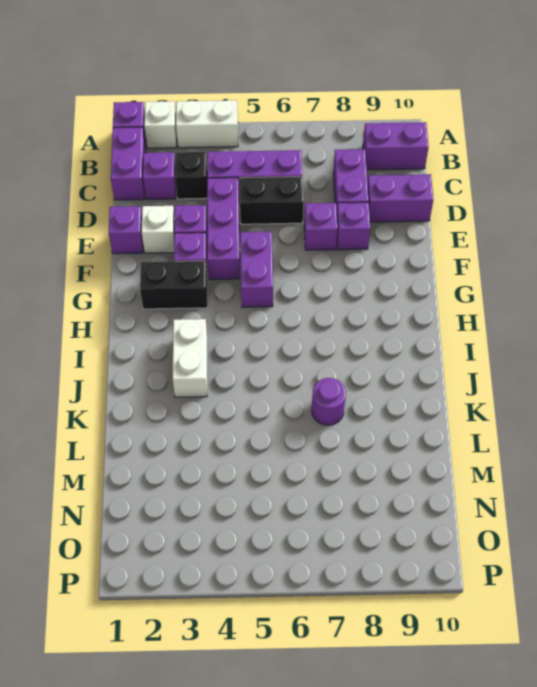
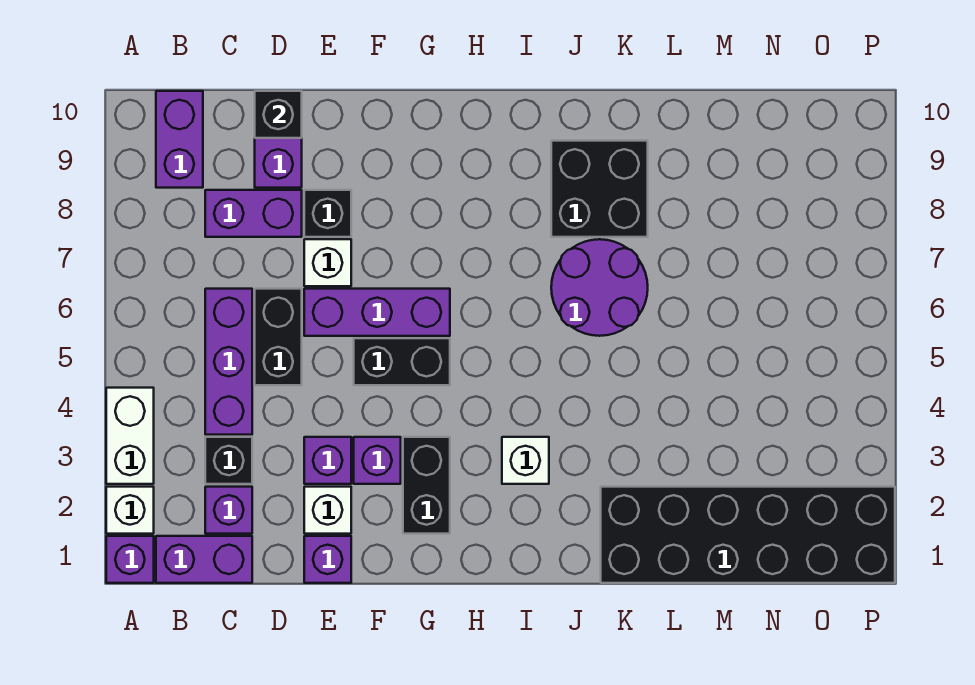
purple 1x3 brick [207,178,240,280] -> purple 1x3 brick moved to [304,289,450,336]
none -> black 1x1 brick [255,91,302,138]
purple 1x1 brick [304,203,337,250] -> white 1x1 brick [304,239,351,286]
purple 1x1 brick [337,202,370,250] -> black 1x1 brick [304,190,351,237]
purple 1x2 brick [240,232,273,307] -> black 1x2 brick [354,338,450,385]
white 1x2 brick [173,319,207,397] -> white 1x1 brick [502,437,549,484]
none -> black 2x2 brick [551,141,648,237]
none -> black 2x6 brick [601,487,895,583]
purple 1x1 round brick [312,378,346,425] -> purple 2x2 round brick [551,239,648,336]

